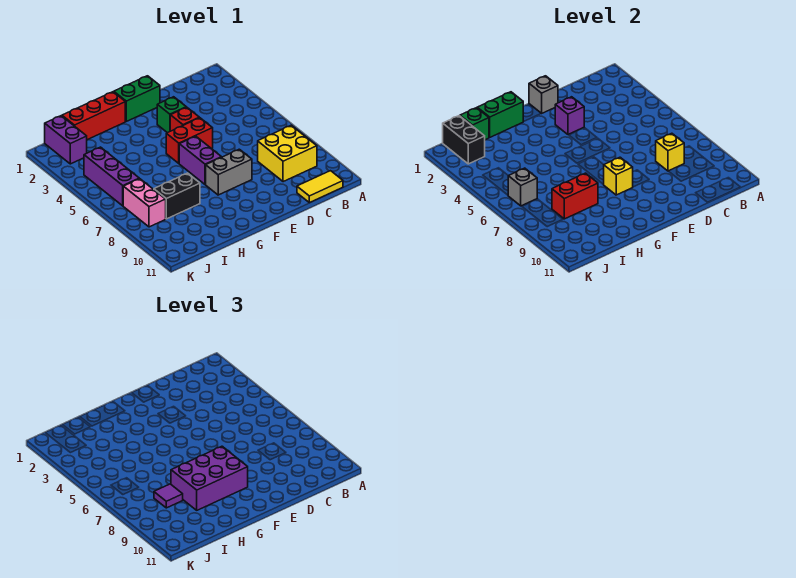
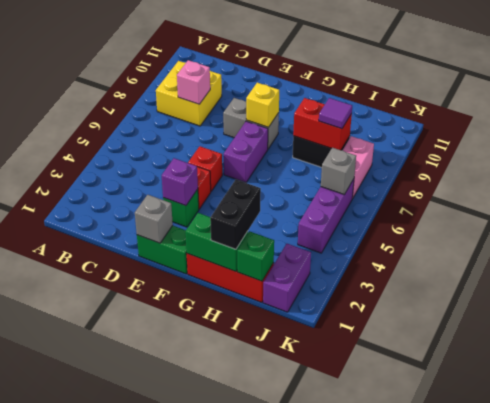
yellow 1x2 tile [297,171,343,203] -> none
yellow 1x1 brick [656,133,684,171] -> pink 1x1 brick [177,60,210,104]
red 1x2 brick [166,118,213,163] -> red 1x1 brick [188,146,222,191]
purple 2x3 brick [171,446,248,510] -> none
black 1x2 brick [443,116,485,164] -> black 1x2 brick moved to [210,180,261,249]

